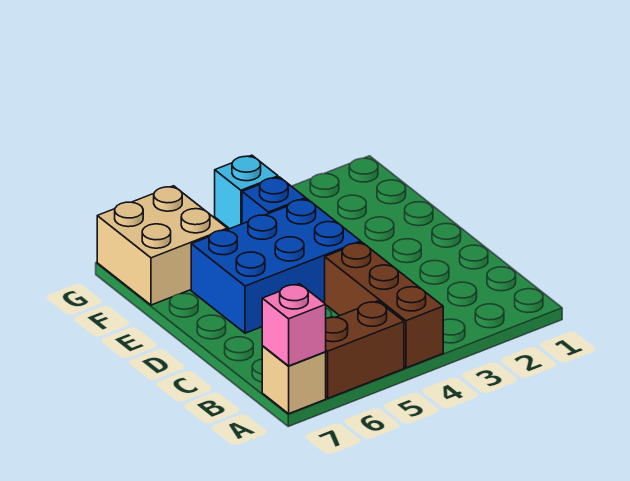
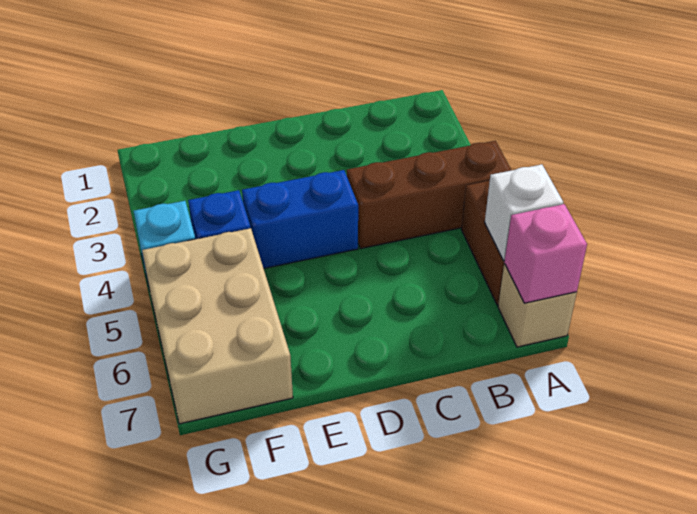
none -> white 1x1 brick [485,164,563,261]
blue 2x3 brick [191,199,361,333] -> blue 1x2 brick [242,170,358,268]
tan 2x2 brick [97,186,227,305] -> tan 2x3 brick [142,228,293,424]

